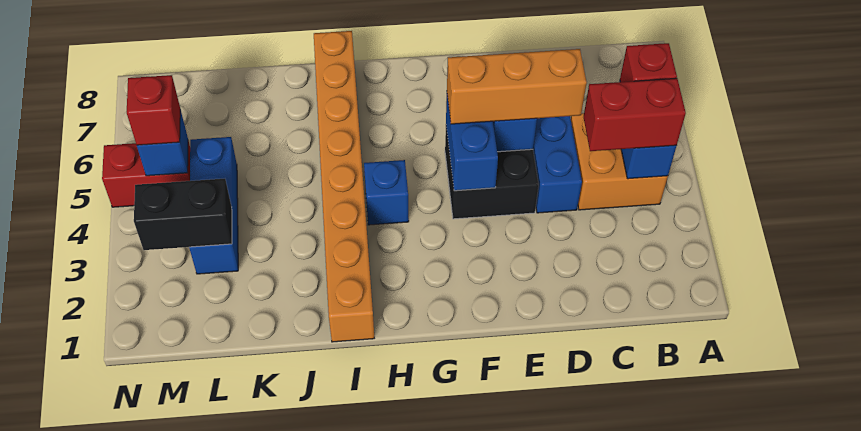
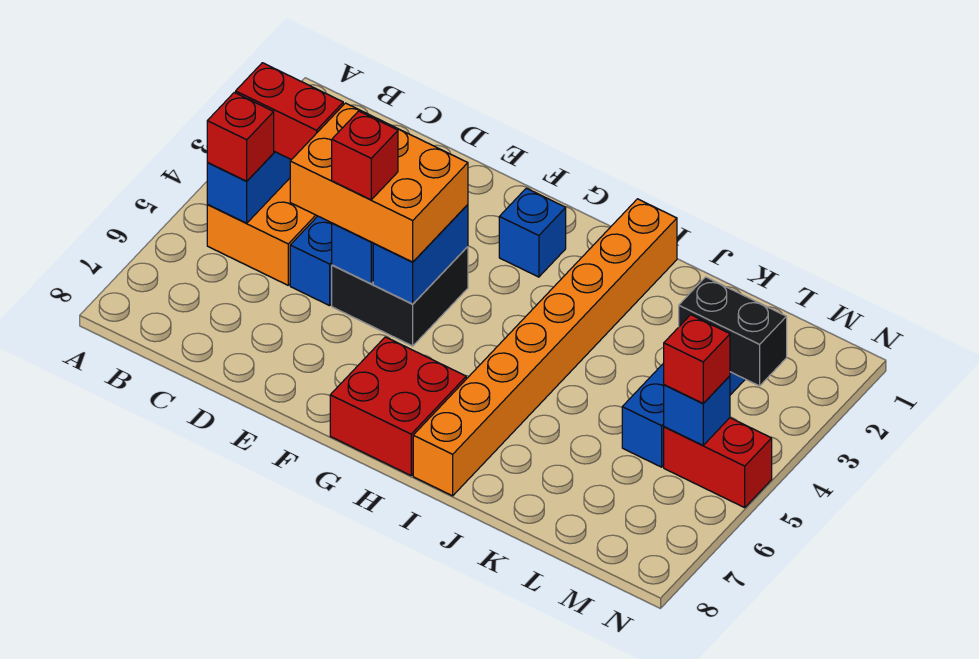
orange 1x3 brick [447,49,587,124] -> orange 2x3 brick [290,103,468,262]
none -> red 1x1 brick [332,111,398,200]
none -> red 2x2 brick [330,337,466,475]
blue 1x1 brick [364,160,409,225] -> blue 1x1 brick moved to [499,188,566,277]

